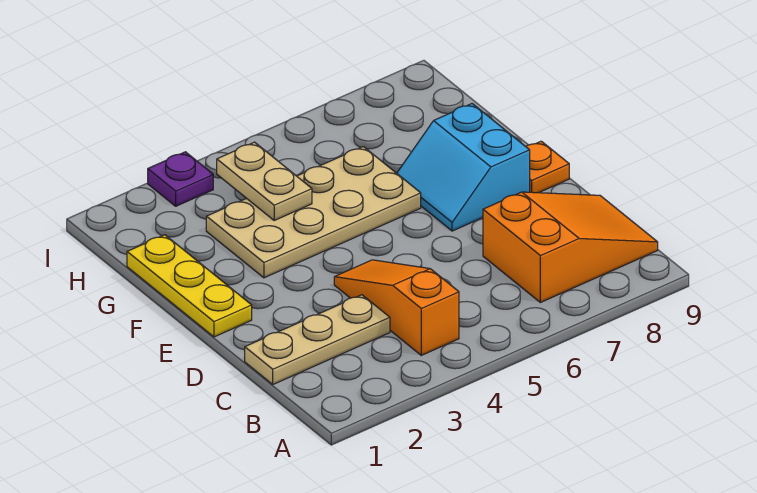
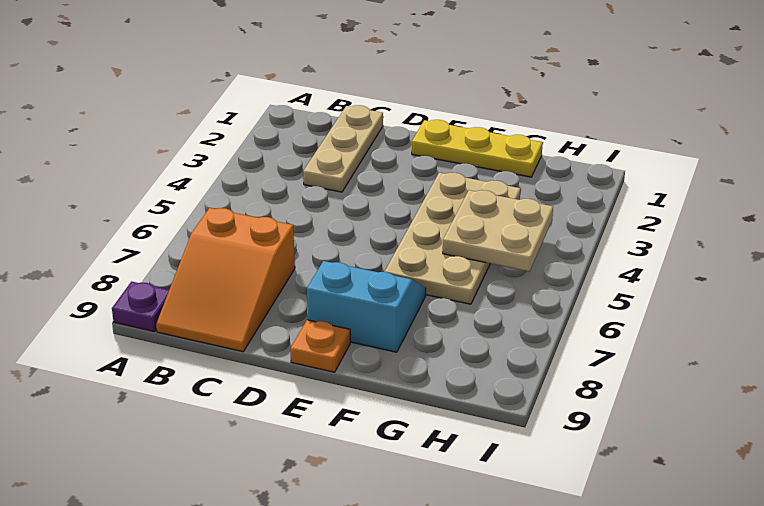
orange 1x3 slope [334,260,459,355] -> none
tan 1x2 plate [217,142,312,220] -> tan 2x2 plate [443,190,553,271]
purple 1x1 plate [148,152,213,206] -> purple 1x1 plate moved to [112,282,169,332]

